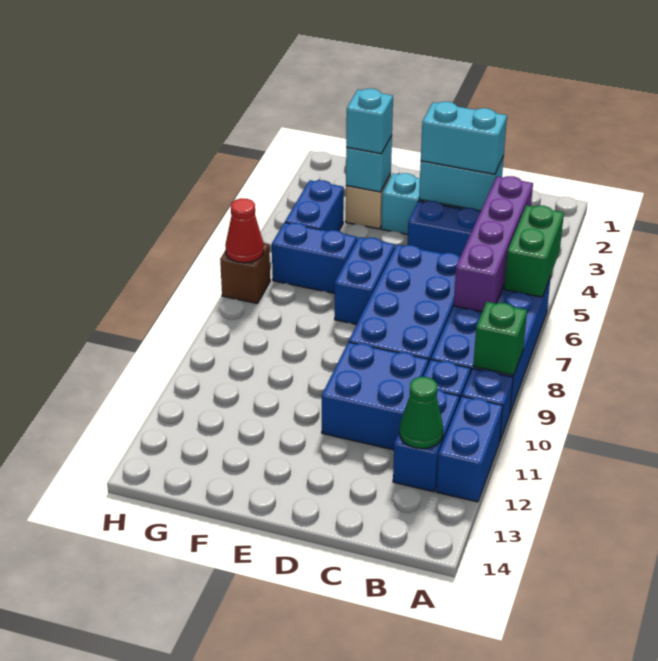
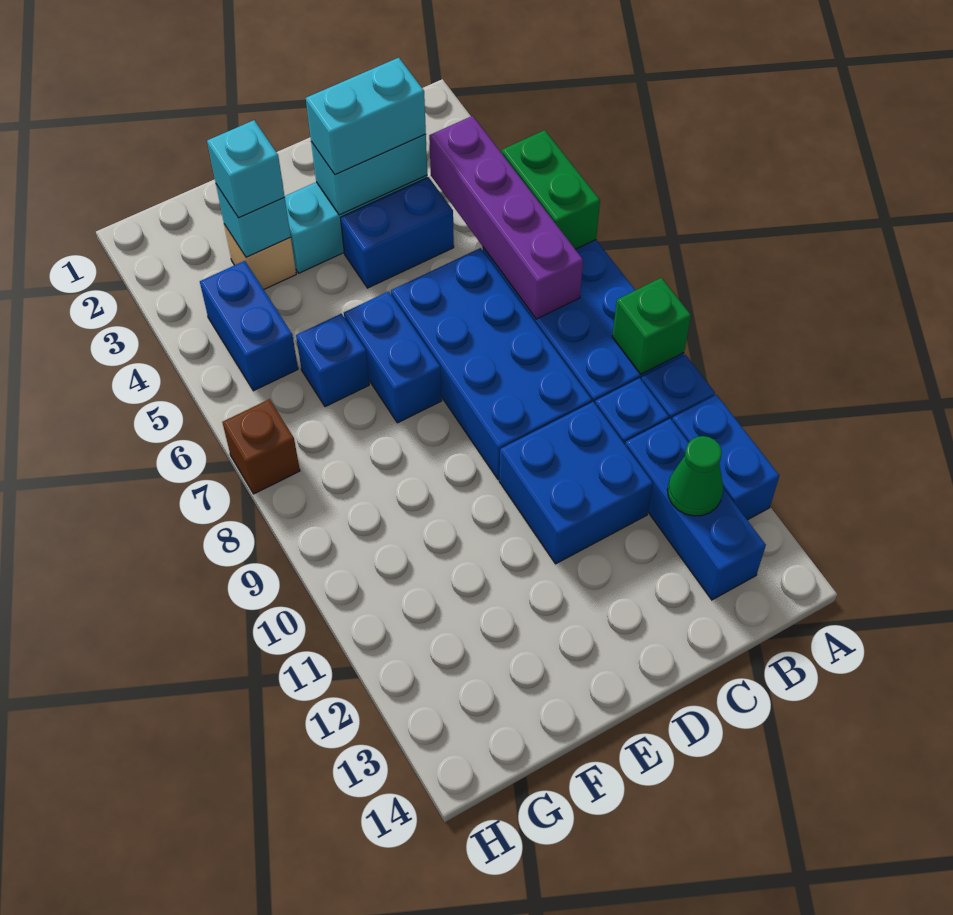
blue 1x2 brick [393,389,459,492] -> blue 1x3 brick [625,419,766,600]
blue 1x2 brick [272,223,357,293] -> blue 1x1 brick [296,314,369,407]
red 1x1 cone [225,198,264,263] -> none

